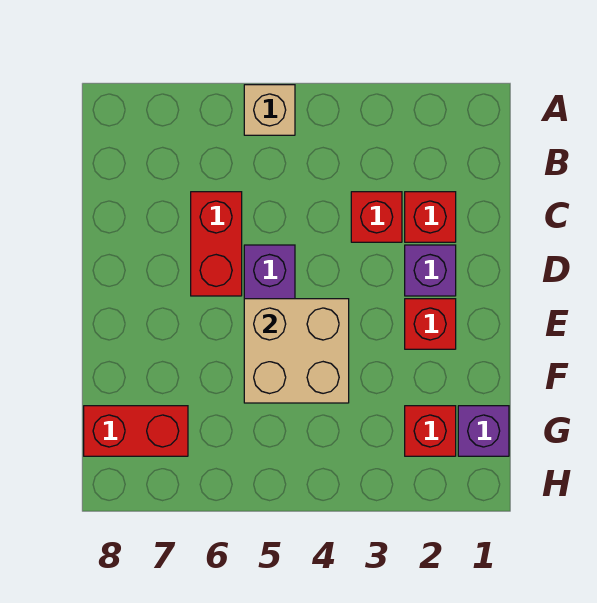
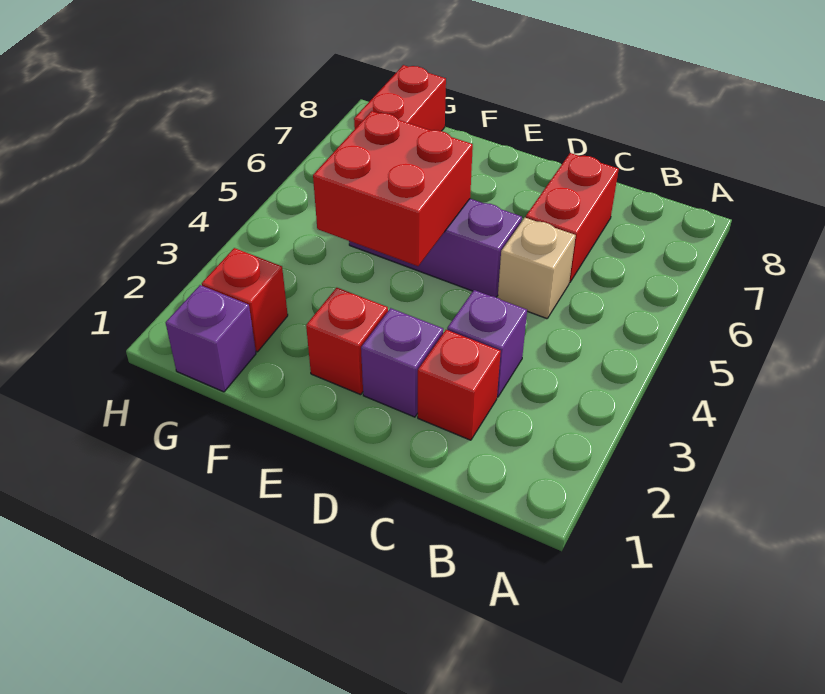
tan 1x1 brick [244,85,295,135] -> tan 1x1 brick moved to [498,218,576,319]
red 1x1 brick [351,192,402,242] -> purple 1x1 brick [447,290,527,397]
red 1x2 brick [191,192,242,296] -> red 1x2 brick turned to [526,153,619,283]
tan 2x2 brick [244,299,349,403] -> red 2x2 brick [313,111,473,266]

